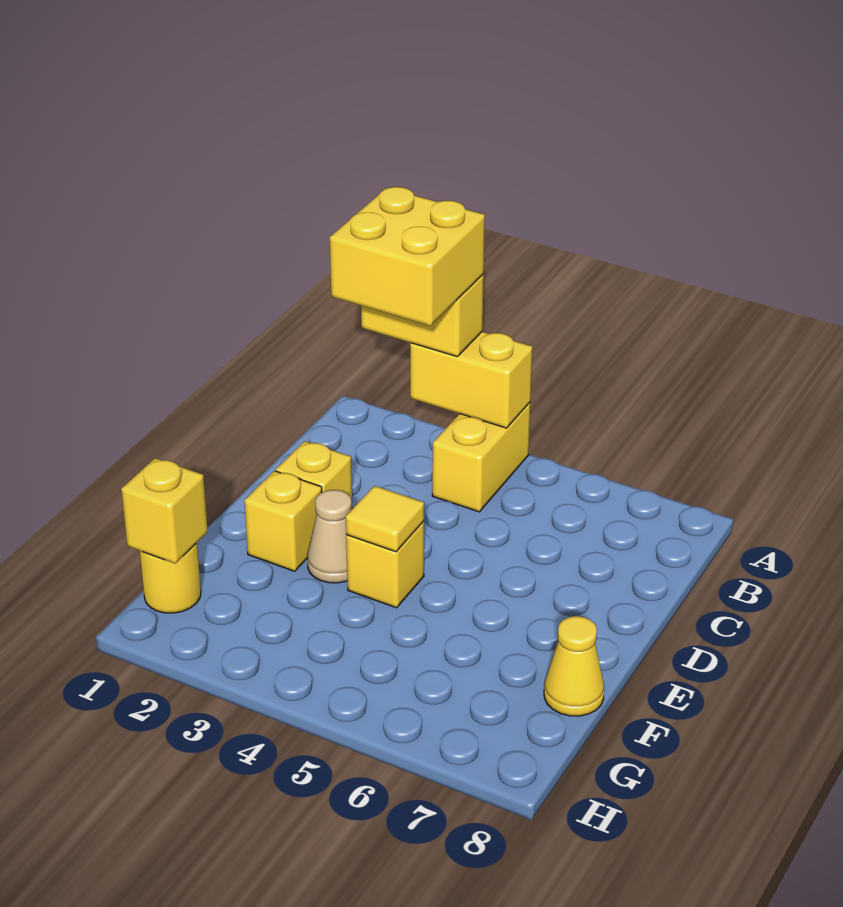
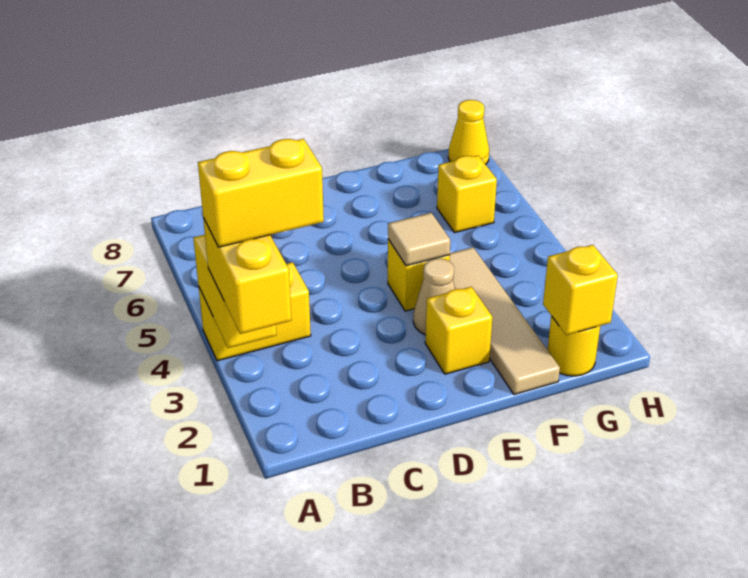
yellow 2x2 brick [330,187,485,326] -> yellow 1x2 brick [198,139,324,247]
yellow 1x1 brick [276,441,352,510] -> yellow 1x1 brick moved to [437,156,497,233]
yellow 1x1 tile [346,486,424,552] -> tan 1x1 tile [388,213,450,266]
none -> tan 1x4 tile [450,247,560,395]
yellow 1x1 cone [544,616,604,716] -> yellow 1x1 cone moved to [448,100,489,164]

